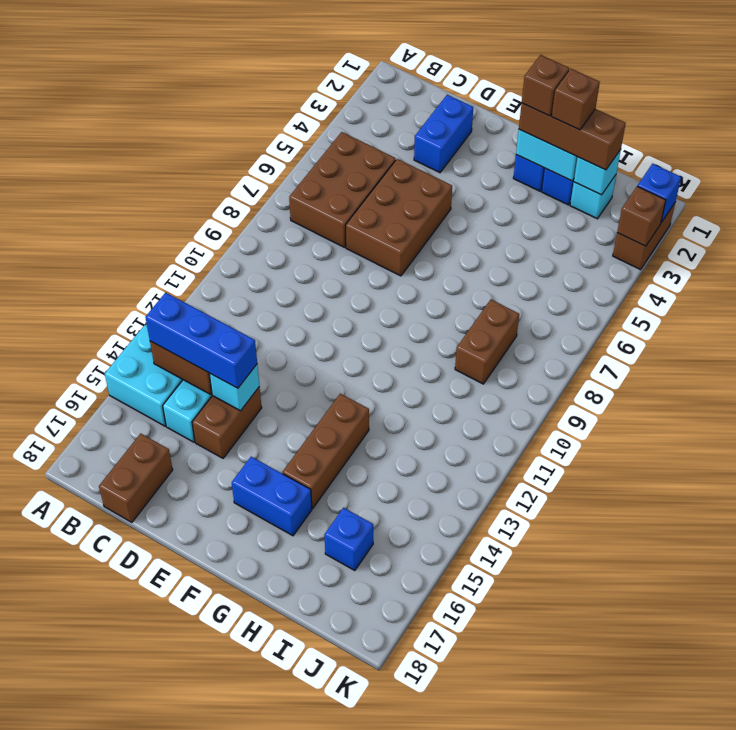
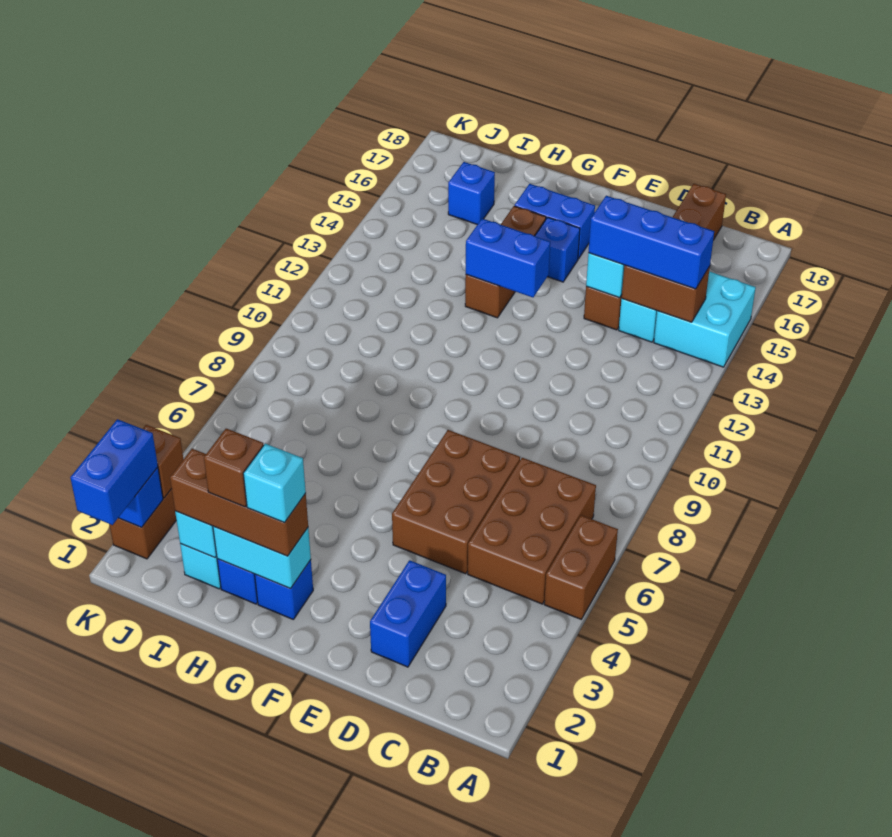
none -> blue 1x2 brick [466,219,550,297]
none -> blue 1x1 brick [535,217,580,282]
brown 1x1 brick [522,55,569,116] -> cyan 1x1 brick [243,444,306,523]
brown 1x2 brick [455,300,519,384] -> brown 1x2 brick moved to [544,515,618,619]
none -> blue 1x2 brick [70,419,158,525]

